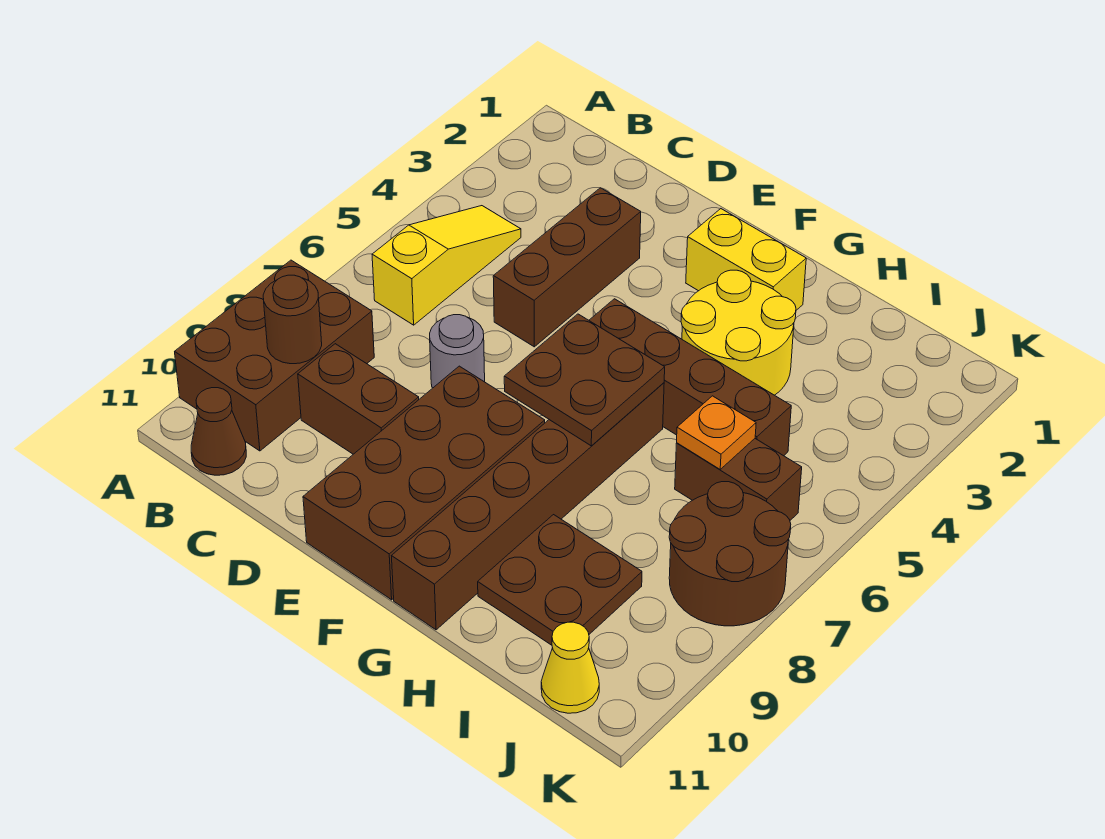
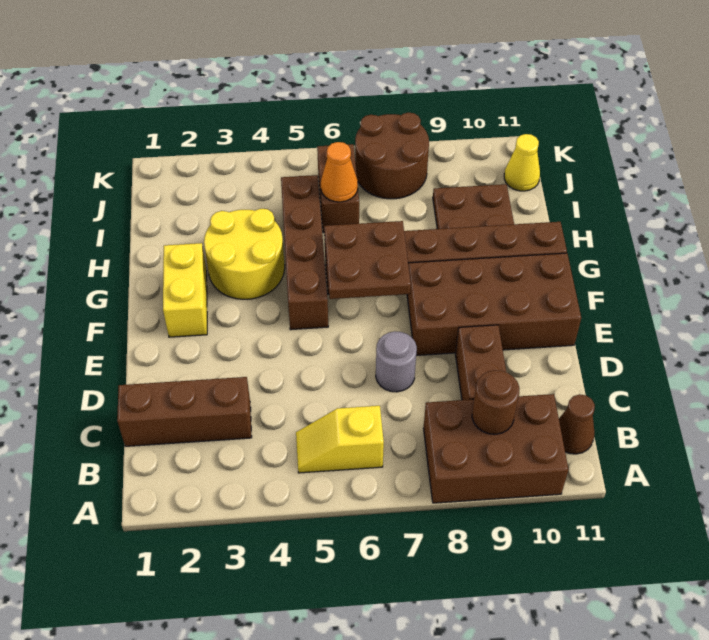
yellow 1x3 slope [372,206,521,325] -> yellow 1x2 slope [296,406,384,473]
brown 1x3 brick [493,188,641,347] -> brown 1x3 brick moved to [117,377,252,446]
orange 1x1 plate [677,396,756,469] -> orange 1x1 cone [321,142,358,202]

